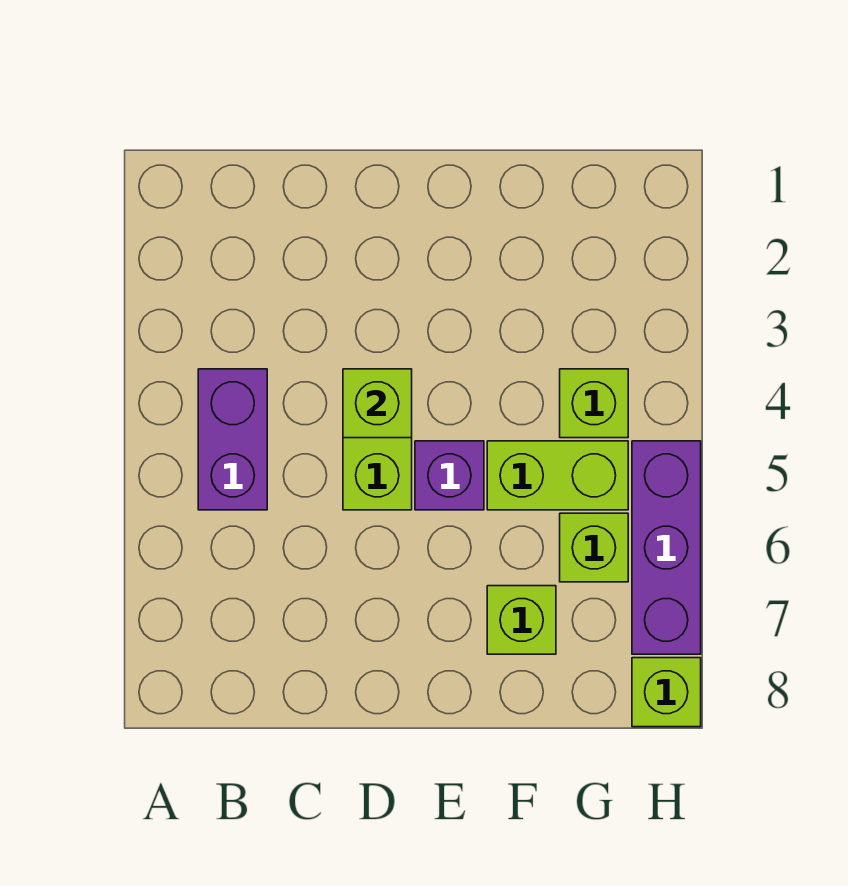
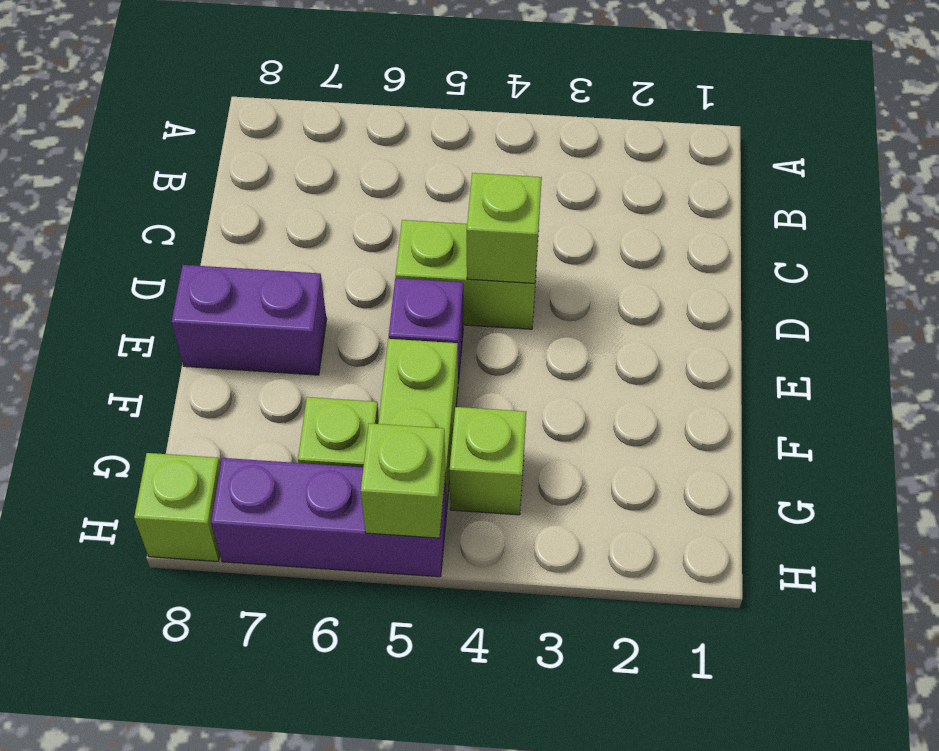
purple 1x2 brick [198,369,267,510] -> purple 1x2 brick moved to [172,265,327,375]
lime 1x1 brick [487,586,556,654] -> lime 1x1 brick moved to [361,423,446,538]

